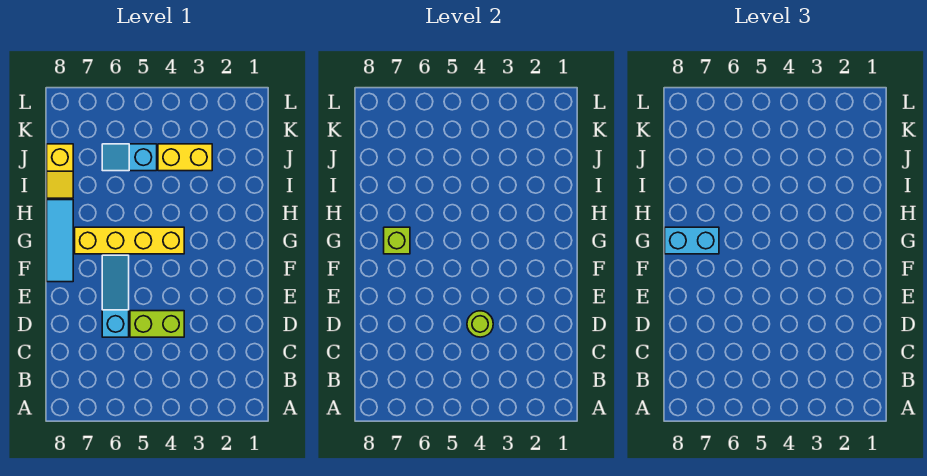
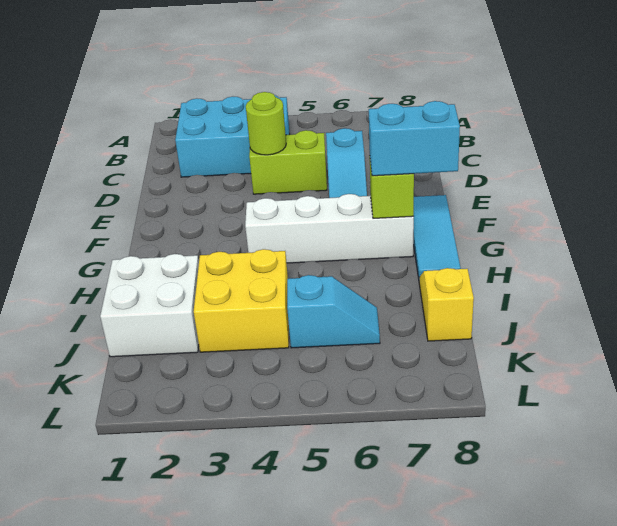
none -> cyan 2x3 brick [175,95,290,177]
yellow 1x4 brick [75,227,184,254] -> white 1x4 brick [245,194,414,263]
none -> white 2x2 brick [100,254,199,357]
yellow 1x2 brick [158,144,212,171] -> yellow 2x2 brick [194,249,289,352]

